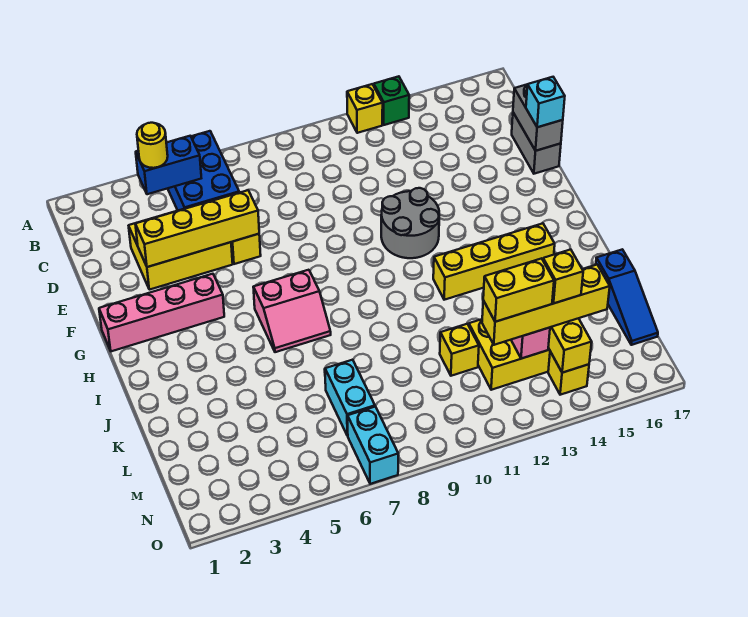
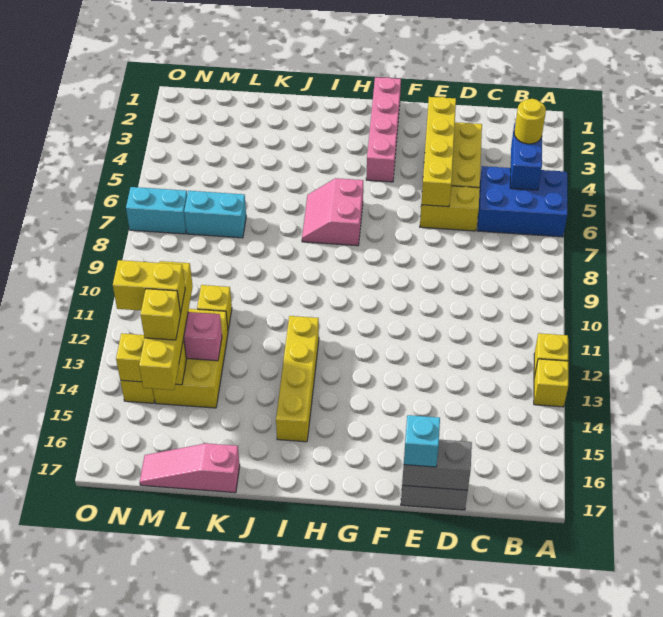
green 1x1 brick [374,76,409,125] -> yellow 1x1 brick [534,359,568,407]
grey 2x2 round brick [381,188,439,258] -> none
blue 1x3 slope [596,249,658,345] -> pink 1x3 slope [140,443,240,493]
yellow 1x2 brick [483,258,554,322] -> yellow 1x2 brick turned to [113,260,185,313]

